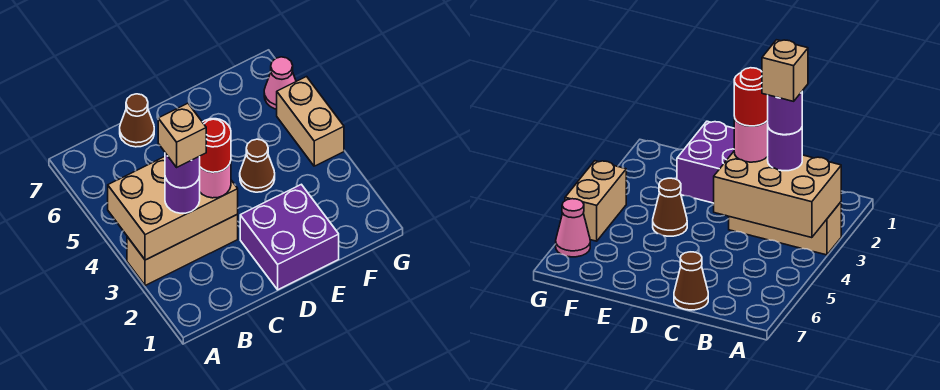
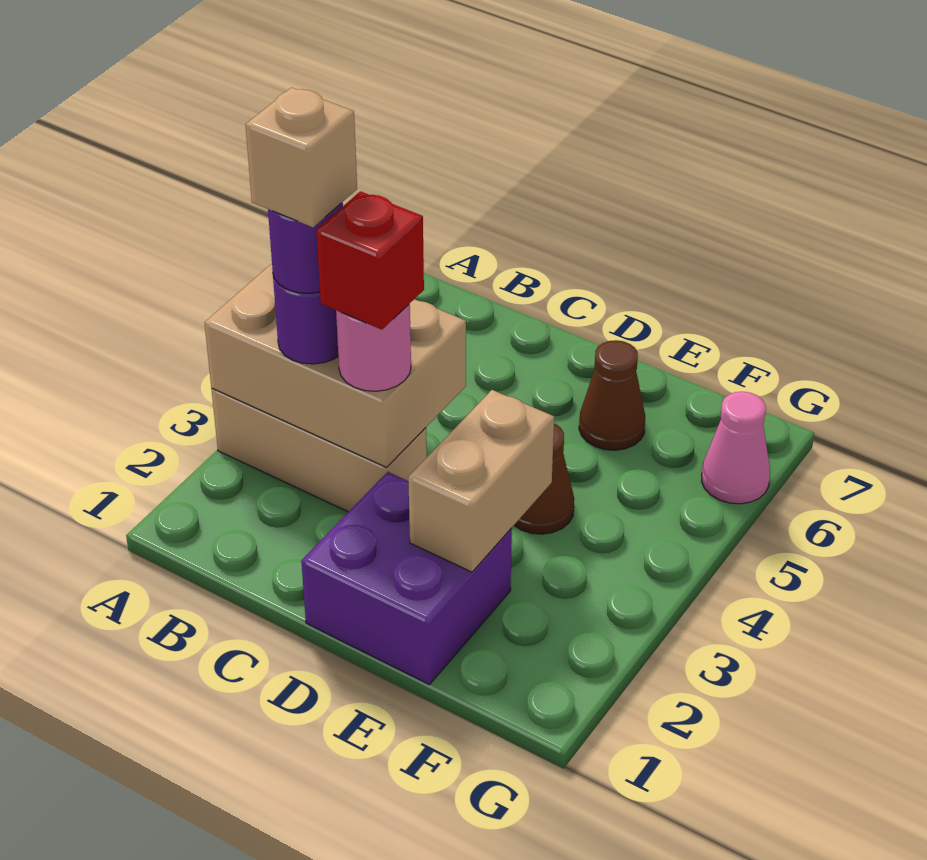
red 1x1 round brick [200,119,231,172] -> red 1x1 brick [316,191,424,330]
brown 1x1 cone [120,94,154,147] -> brown 1x1 cone moved to [579,340,645,450]
tan 1x2 brick [277,77,344,166] -> tan 1x2 brick moved to [408,390,554,572]

